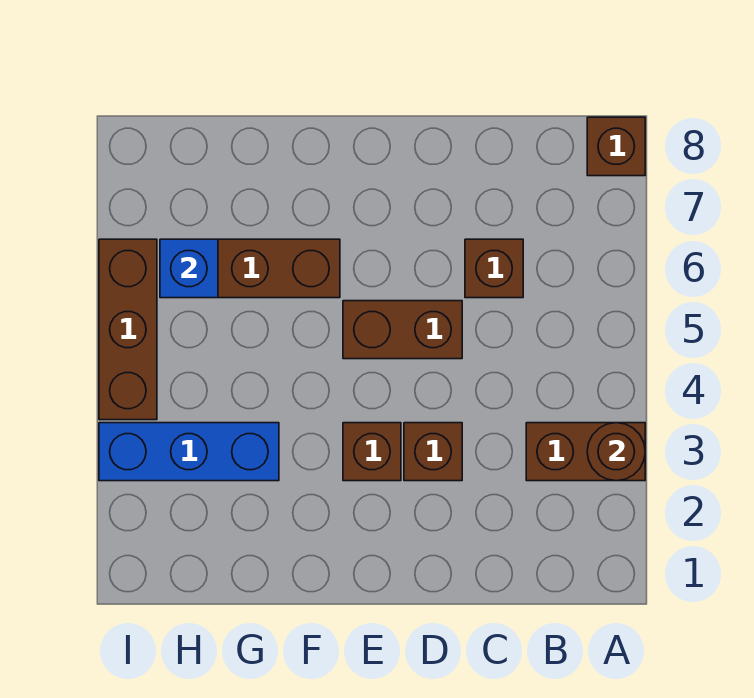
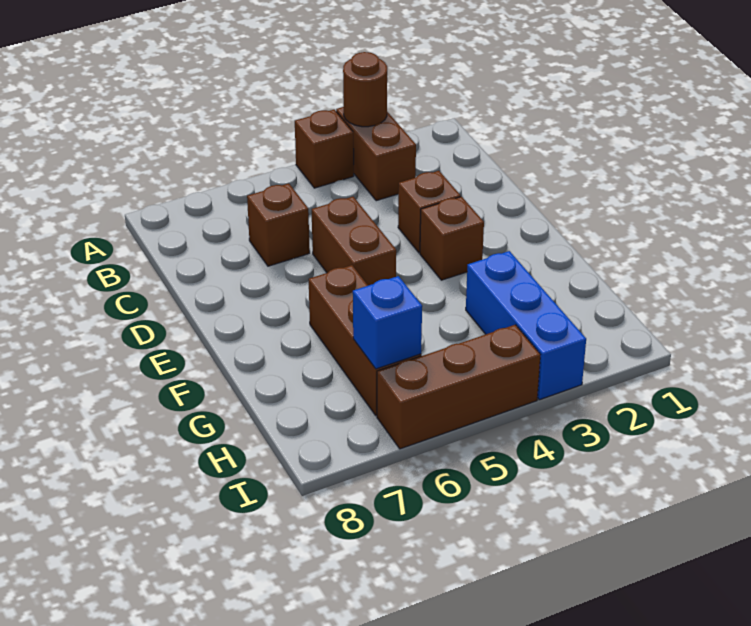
brown 1x1 brick [587,117,645,176] -> brown 1x1 brick moved to [295,110,354,188]

